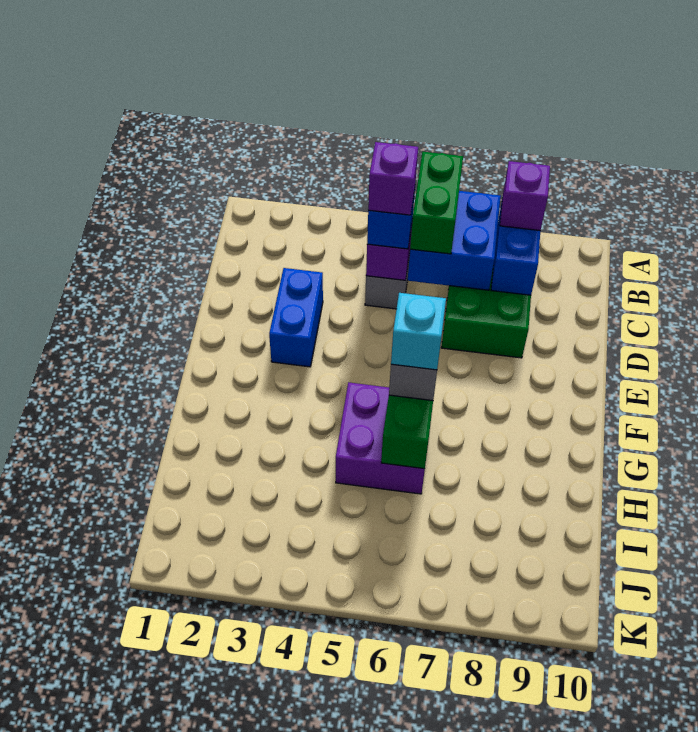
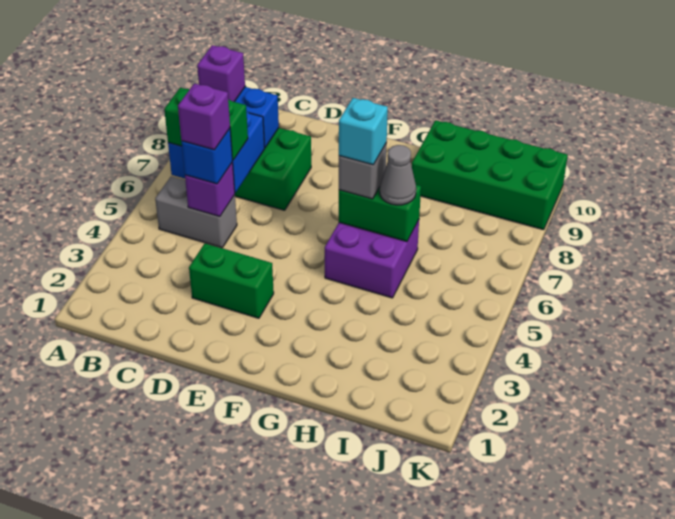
blue 1x2 brick [269,268,323,367] -> green 1x2 brick [189,243,274,318]
none -> grey 1x1 cone [380,145,416,205]
none -> green 2x4 brick [412,120,568,230]

